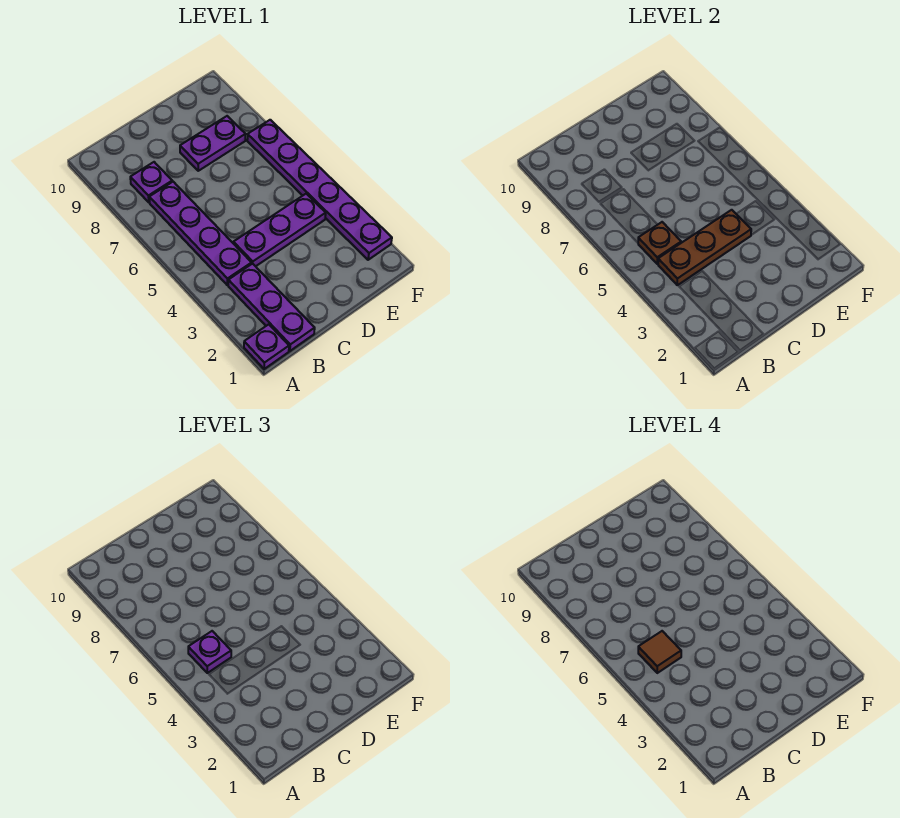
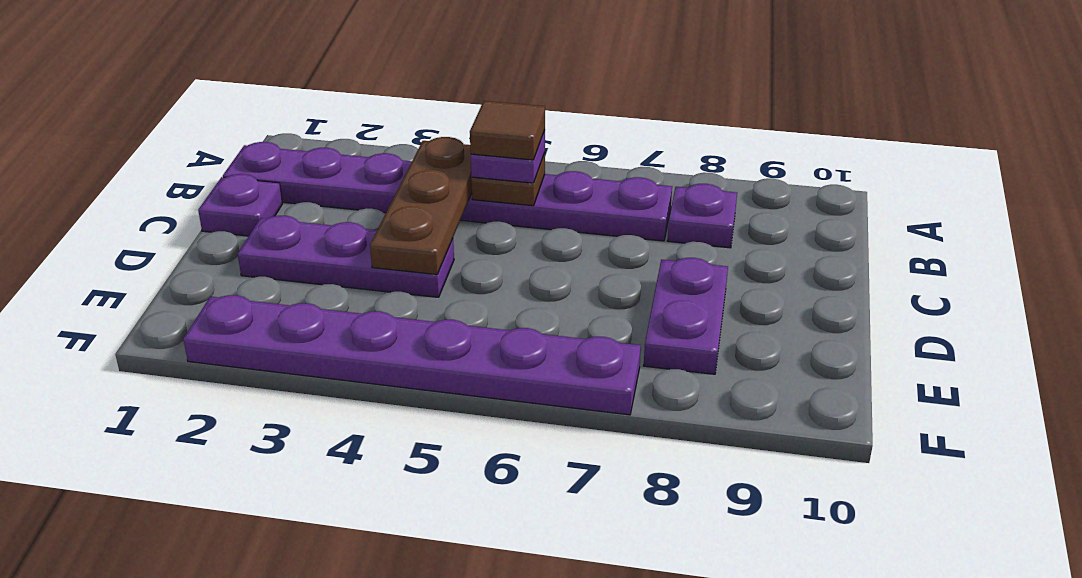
purple 1x1 plate [244,324,289,369] -> purple 1x1 plate moved to [198,174,282,236]
purple 1x3 plate [233,194,326,266] -> purple 1x3 plate turned to [238,216,454,297]

